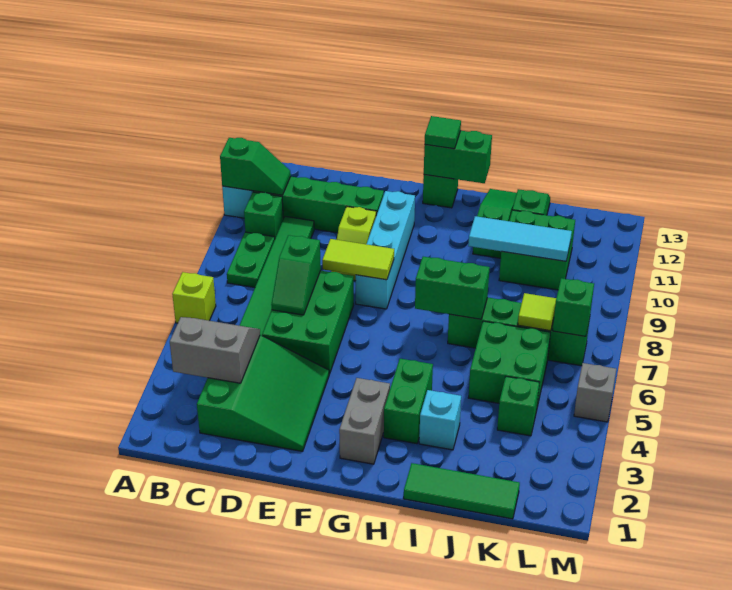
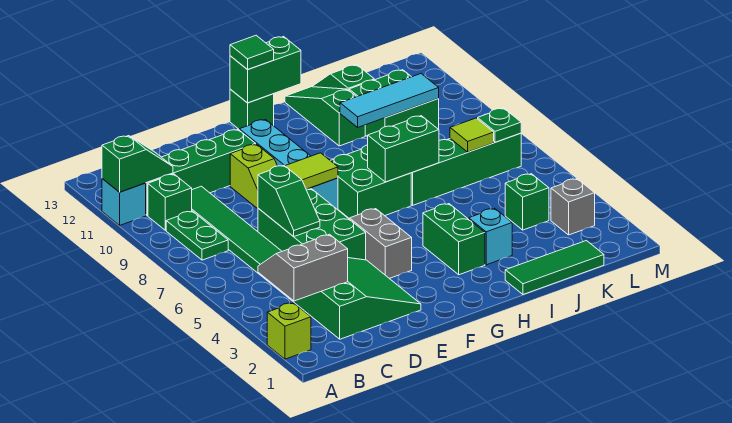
lime 1x1 brick [172,272,216,323] -> lime 1x1 brick moved to [267,303,311,359]
grey 1x2 brick [339,378,390,464] -> grey 1x2 brick moved to [350,209,412,278]
green 2x2 brick [468,321,551,407] -> green 2x2 brick moved to [330,145,411,219]
green 1x1 brick [553,278,594,336] -> green 1x1 plate [478,108,521,142]
grey 1x1 brick [574,363,616,422] -> grey 1x1 brick moved to [551,179,595,235]

